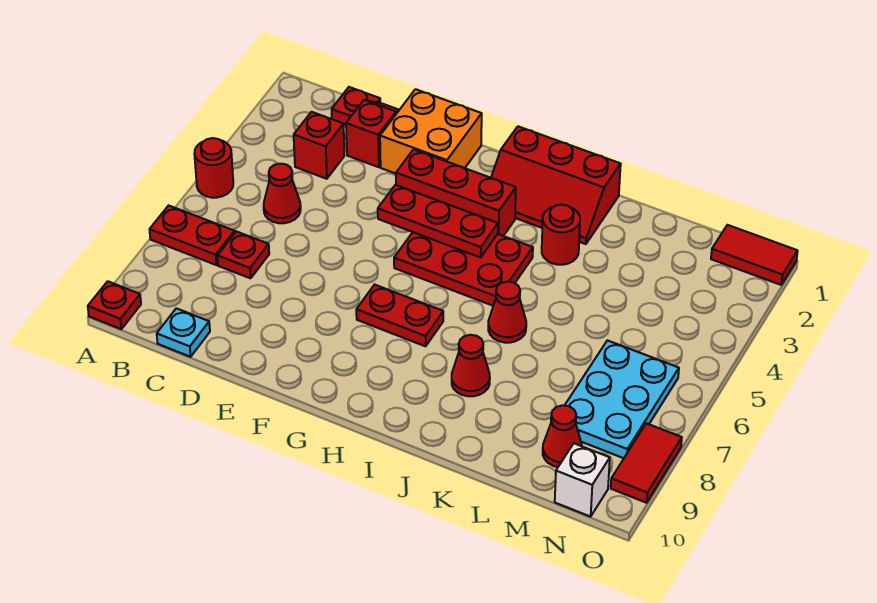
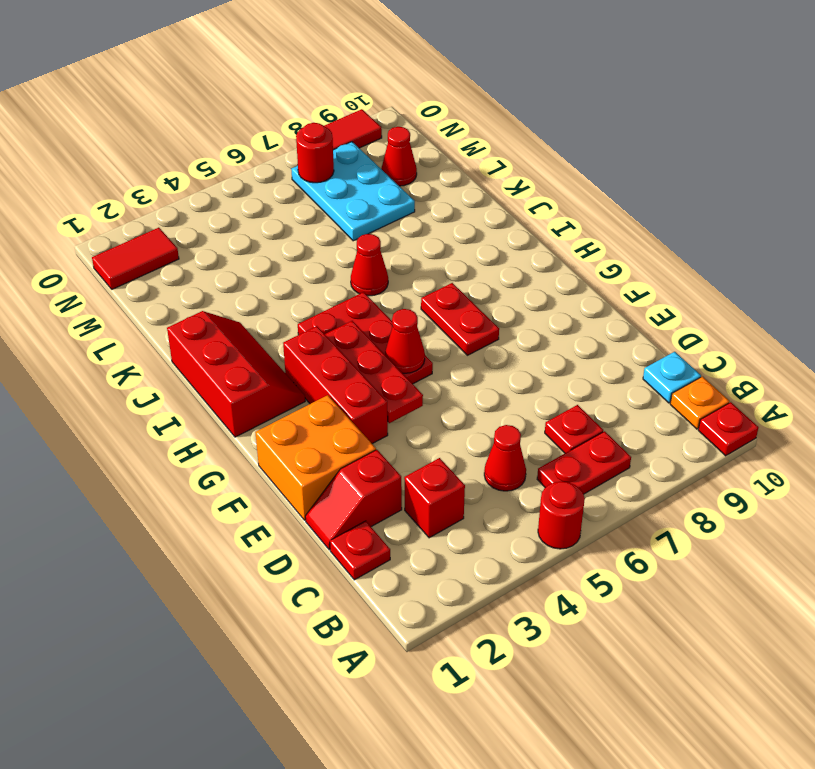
red 1x2 plate [149,205,235,265] -> red 1x2 plate turned to [537,431,631,494]
none -> orange 1x1 plate [670,377,729,429]
red 1x1 round brick [542,205,580,265] -> red 1x1 round brick moved to [296,123,334,183]
red 1x1 cone [452,335,490,396] -> red 1x1 cone moved to [385,309,425,373]
cyan 2x3 plate [565,340,679,458] -> cyan 2x3 plate turned to [291,142,415,241]
red 1x2 tile [711,225,798,285] -> red 1x2 tile turned to [92,228,179,289]
white 1x1 brick [555,443,610,517] -> none

